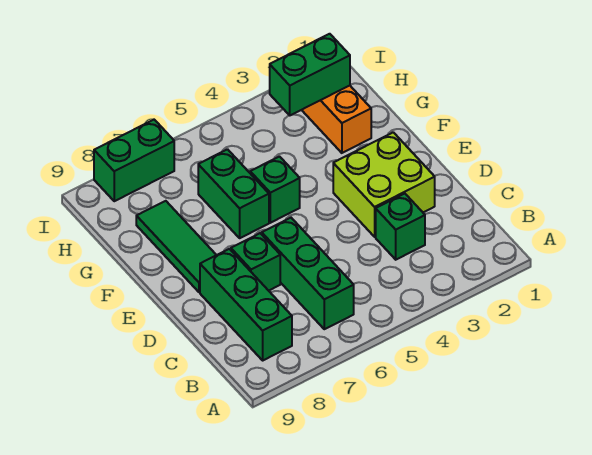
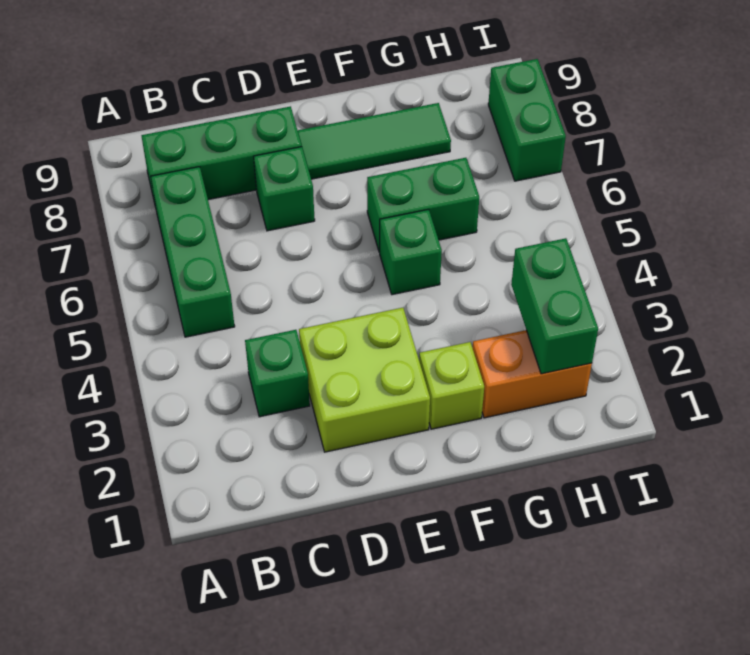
green 1x3 brick [262,218,354,329] -> green 1x3 brick turned to [151,167,235,337]
none -> lime 1x1 brick [419,342,484,429]

